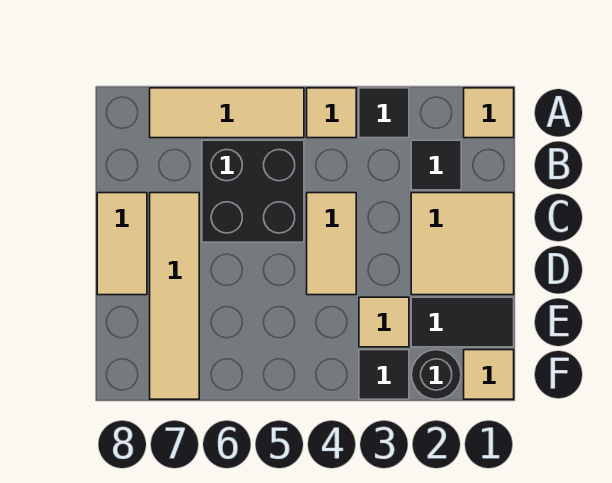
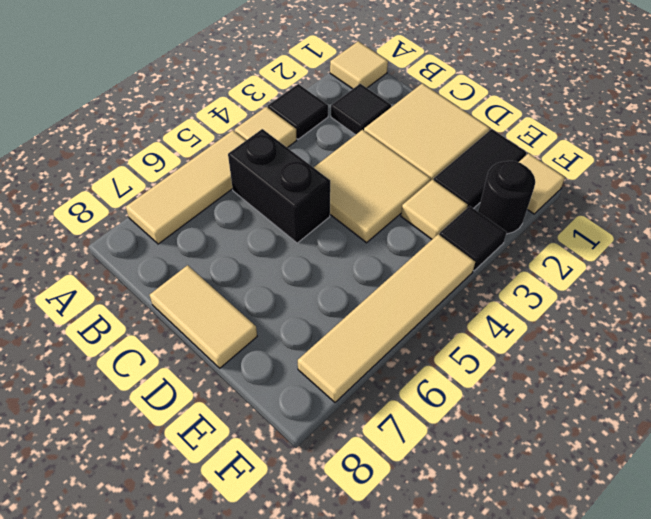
black 2x2 brick [202,140,304,242] -> black 1x2 brick [228,129,330,243]
tan 1x2 tile [307,193,356,295] -> tan 2x2 tile [314,130,431,243]
tan 1x4 tile [150,193,199,399] -> tan 1x4 tile turned to [298,234,475,402]

